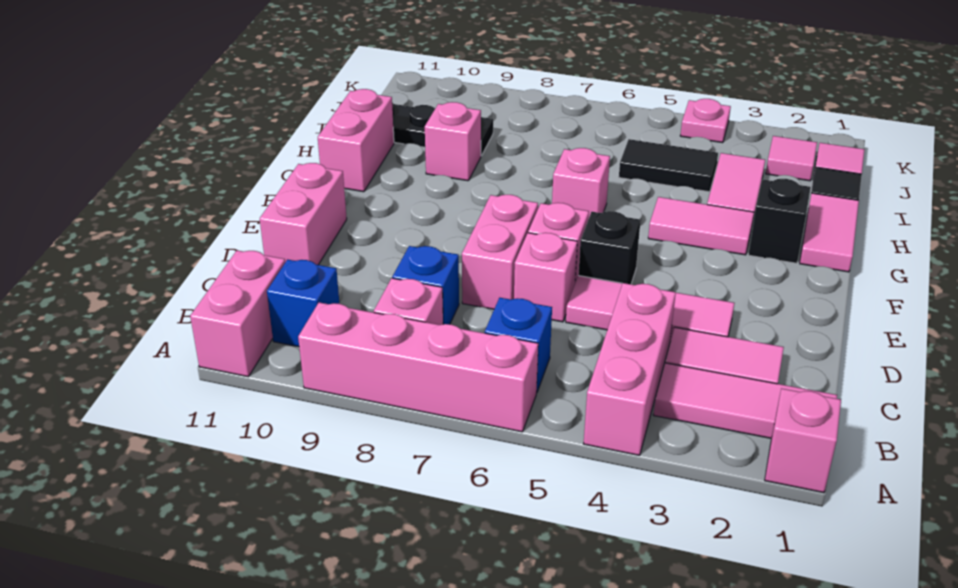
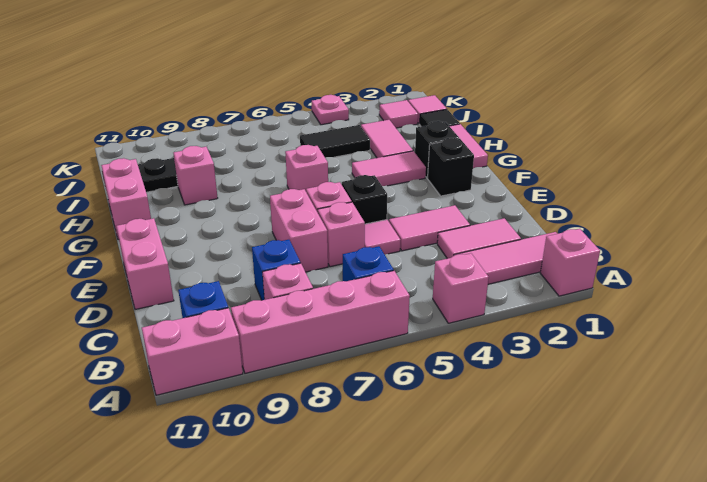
pink 1x3 brick [584,283,676,455] -> pink 1x1 brick [433,253,489,323]
pink 1x2 brick [190,250,285,377] -> pink 1x2 brick turned to [142,308,243,395]
none -> black 1x1 brick [428,138,474,196]

